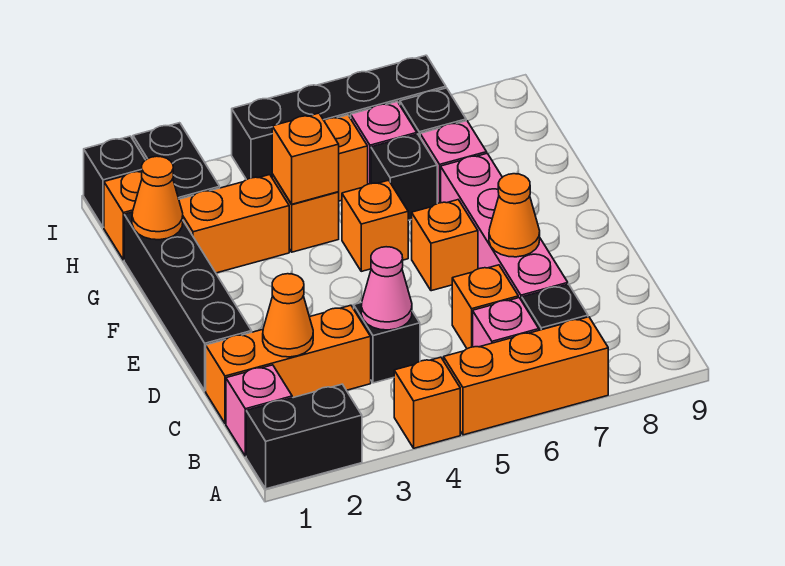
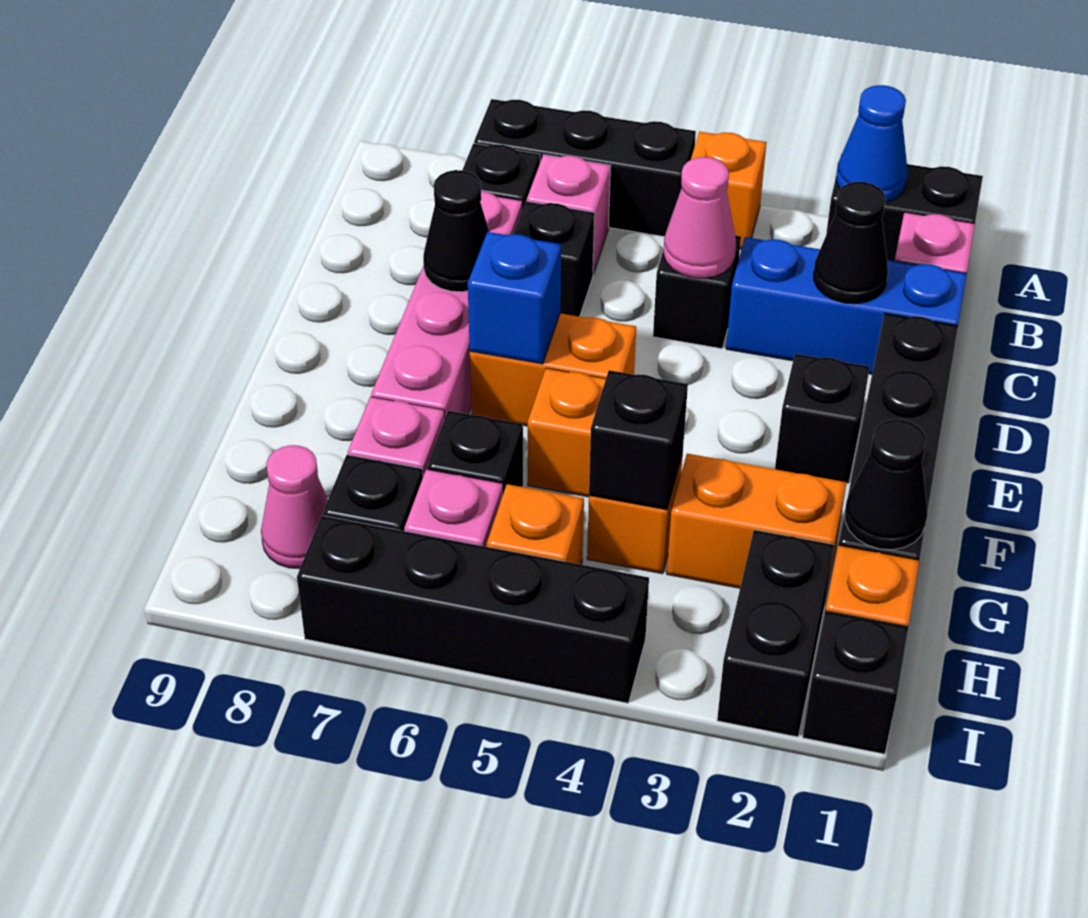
none -> blue 1x1 cone [836,85,908,202]
orange 1x3 brick [444,317,608,435] -> black 1x3 brick [474,99,696,237]
orange 1x3 brick [206,305,371,423] -> blue 1x3 brick [726,237,967,374]
orange 1x1 cone [263,274,313,357] -> black 1x1 cone [814,182,888,304]
orange 1x1 brick [452,265,518,349] -> black 1x1 brick [514,201,595,317]
orange 1x1 cone [489,174,540,257] -> black 1x1 cone [423,170,489,292]
none -> black 1x1 brick [775,354,870,484]
orange 1x1 brick [412,200,478,291] -> orange 1x2 brick [470,313,636,426]
none -> blue 1x1 brick [468,232,561,364]
orange 1x1 cone [132,156,183,240] -> black 1x1 cone [845,419,927,550]
orange 1x1 brick [272,113,339,204] -> black 1x1 brick [589,370,688,510]
none -> pink 1x1 cone [261,445,328,569]

